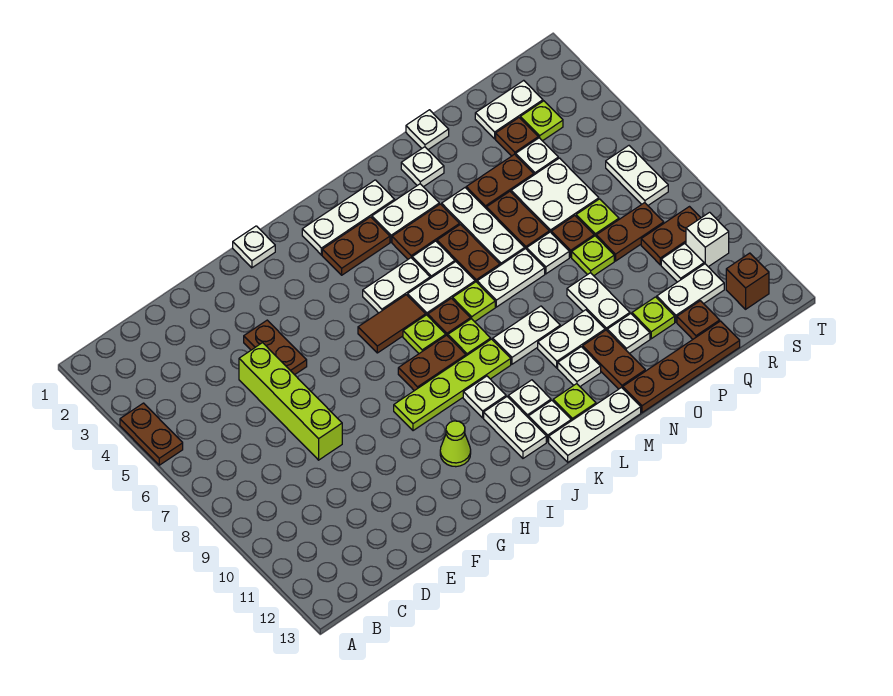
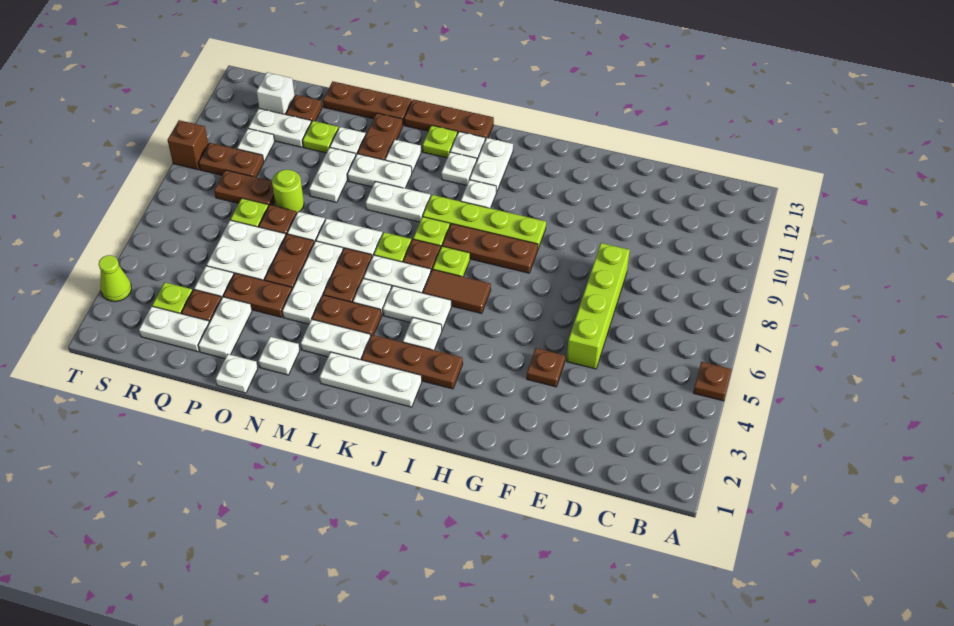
brown 1x2 plate [120,403,183,465] -> brown 1x1 plate [693,362,732,401]
brown 1x2 plate [244,320,307,375] -> brown 1x1 plate [527,348,565,387]
white 1x1 plate [233,226,275,268] -> white 1x1 plate moved to [403,318,442,350]
lime 1x1 cone [440,421,471,467] -> lime 1x1 cone moved to [99,255,131,302]
brown 1x2 plate [398,335,466,391] -> brown 1x3 plate [442,224,538,273]
brown 1x2 plate [322,217,390,275] -> brown 1x3 plate [362,335,463,389]
white 1x3 plate [549,387,641,462] -> brown 1x3 plate [404,99,494,140]
brown 1x4 plate [623,321,740,413] -> brown 1x3 plate [323,81,412,125]
lime 1x1 plate [572,236,614,276] -> lime 1x1 round brick [272,170,304,212]
white 1x2 plate [606,146,668,205] -> white 1x2 plate moved to [198,297,252,359]
white 1x1 brick [686,212,729,267] -> white 1x1 brick moved to [256,73,295,115]
brown 1x1 brick [726,253,769,309] -> brown 1x1 brick moved to [167,120,208,170]

